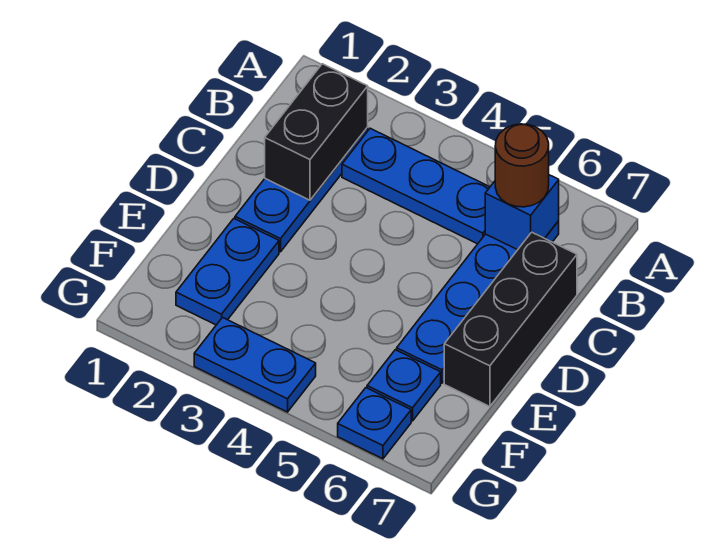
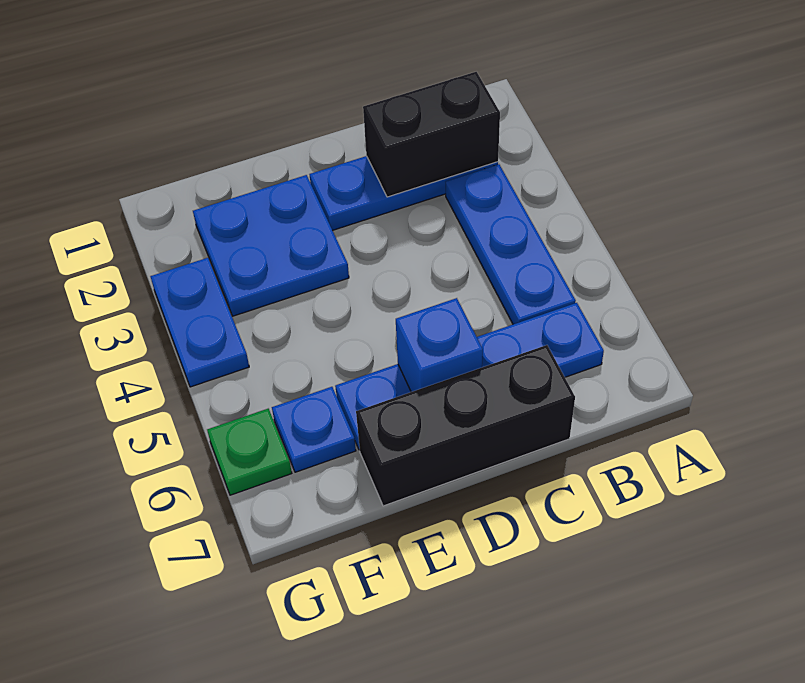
blue 1x1 brick [485,175,559,250] -> blue 1x1 brick moved to [396,298,483,392]
brown 1x1 round brick [495,124,549,207] -> none
blue 1x2 plate [176,219,279,325] -> blue 2x2 plate [193,175,349,316]
blue 1x1 plate [338,388,411,459] -> green 1x1 plate [207,409,292,495]

